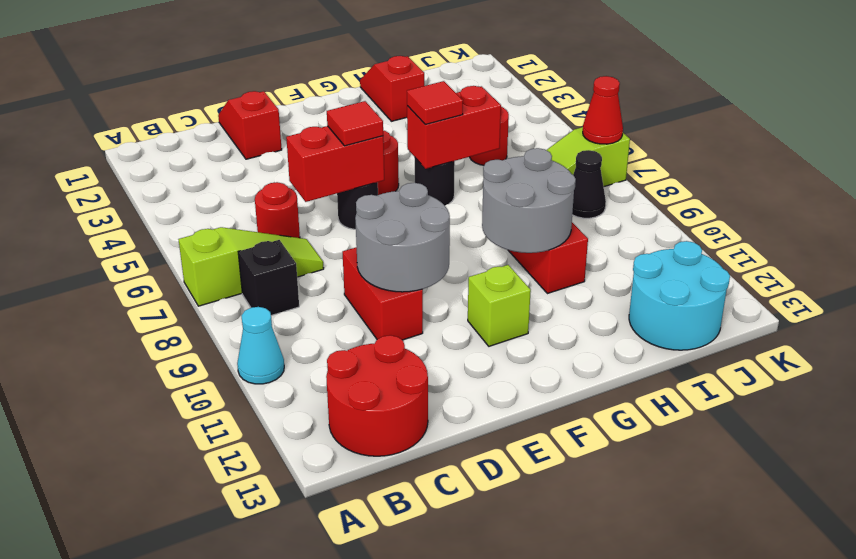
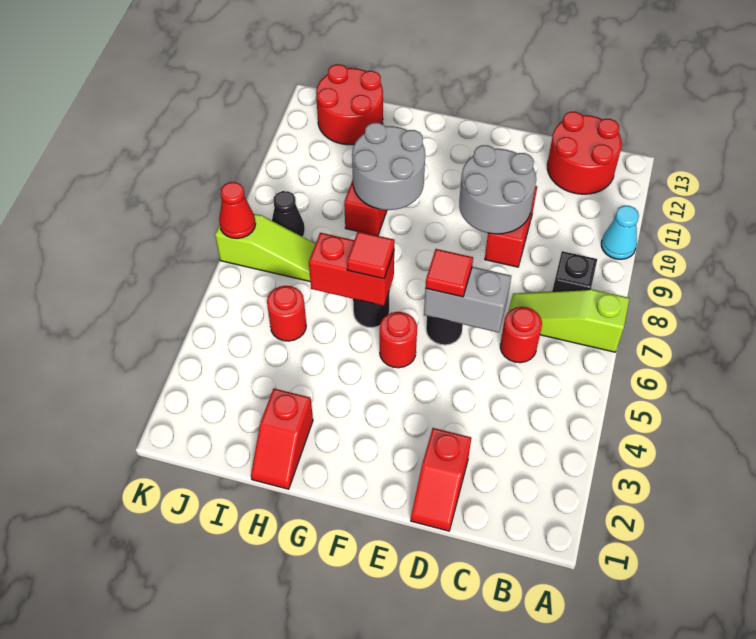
red 1x2 brick [286,126,384,202] -> grey 1x2 brick [424,267,511,333]
lime 1x1 brick [468,265,531,346] -> none
cyan 2x2 round brick [629,241,730,350] -> red 2x2 round brick [316,64,383,145]

